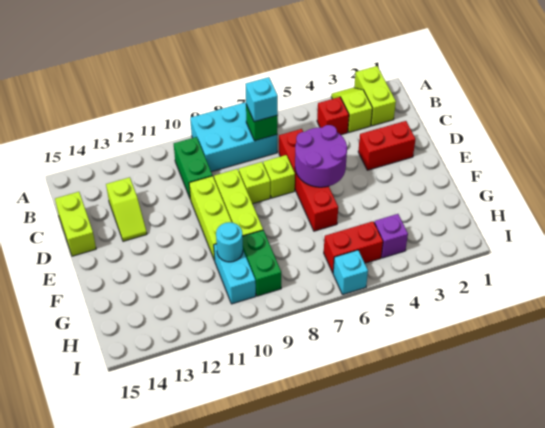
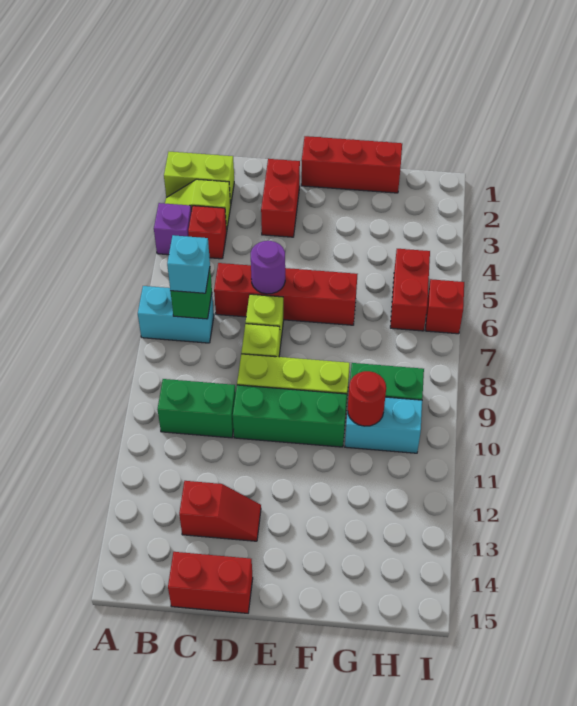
cyan 2x3 brick [190,102,277,172] -> cyan 1x2 brick [138,286,214,343]
lime 1x2 slope [106,177,147,241] -> red 1x2 slope [179,481,261,541]
lime 1x2 brick [55,192,96,256] -> red 1x2 brick [168,552,253,613]
purple 2x2 round brick [295,125,347,187] -> purple 1x1 round brick [251,241,285,294]
lime 1x3 brick [189,176,232,261] -> green 1x3 brick [233,385,347,447]
none -> red 1x3 brick [301,136,402,193]
cyan 1x1 round brick [216,222,243,262] -> red 1x1 round brick [348,371,386,426]
purple 1x1 brick [374,214,408,258] -> purple 1x1 brick moved to [154,203,192,255]
cyan 1x1 brick [333,250,368,295] -> red 1x1 brick [426,279,464,334]

